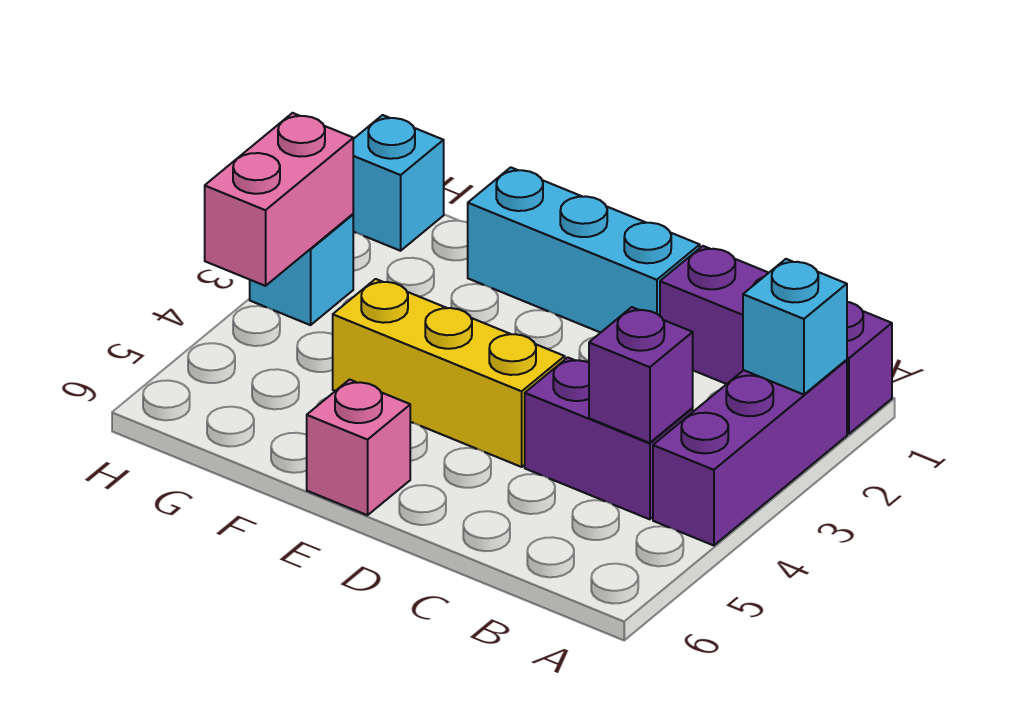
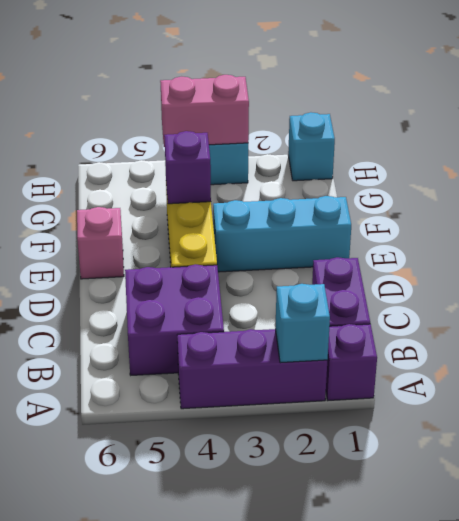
purple 1x2 brick [525,357,693,519] -> purple 2x2 brick [125,264,224,375]
purple 1x1 brick [589,307,693,443] -> purple 1x1 brick moved to [164,131,211,204]
cyan 1x3 brick [468,167,700,333] -> cyan 1x3 brick turned to [213,196,351,272]

